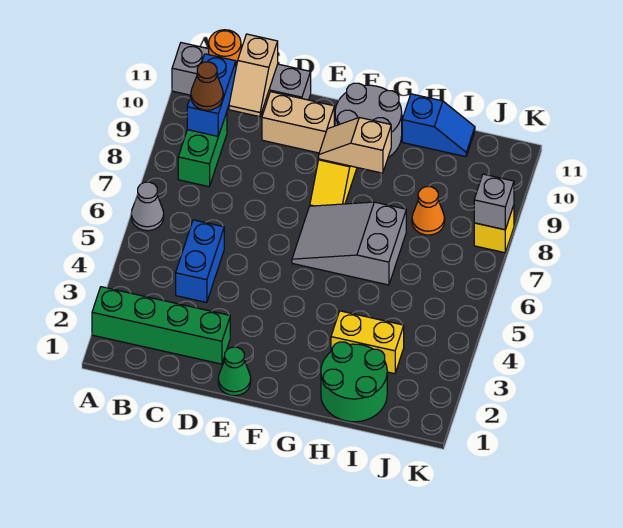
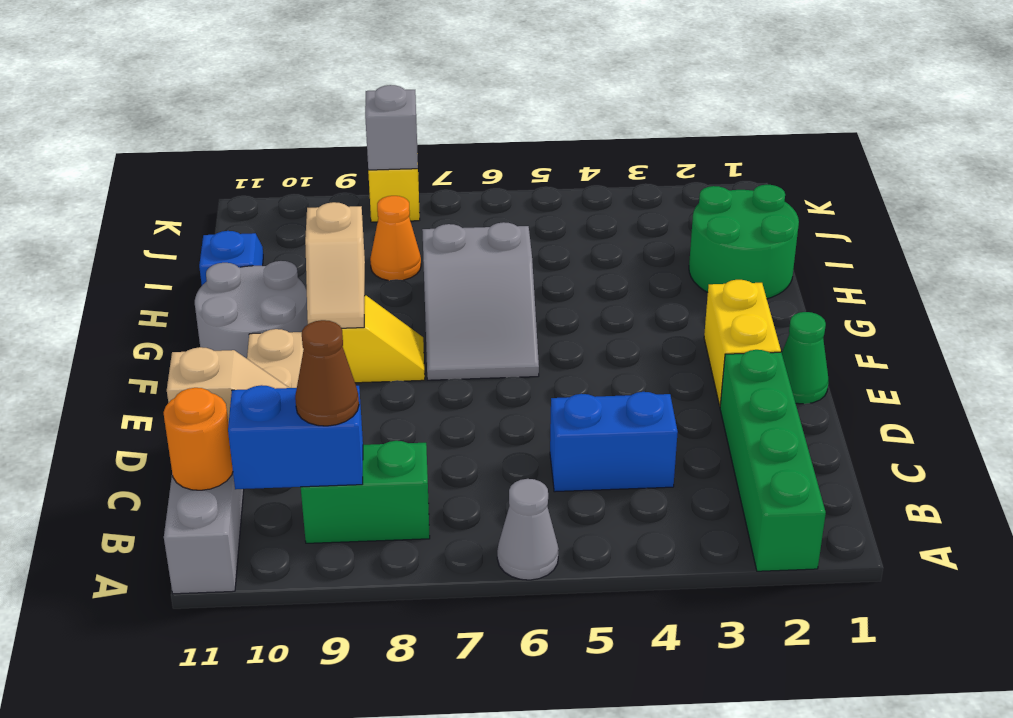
yellow 1x2 brick [331,311,404,374] -> yellow 1x2 brick moved to [704,280,781,406]

